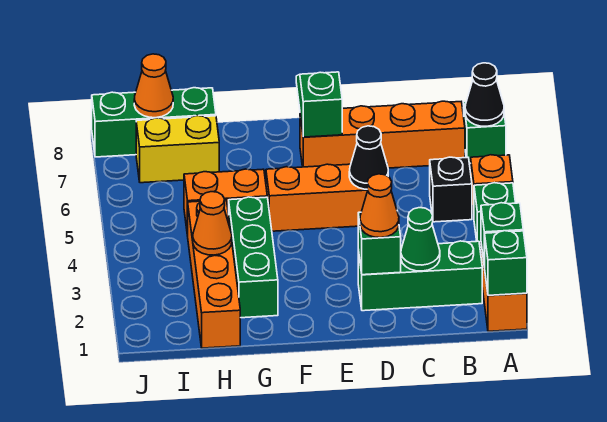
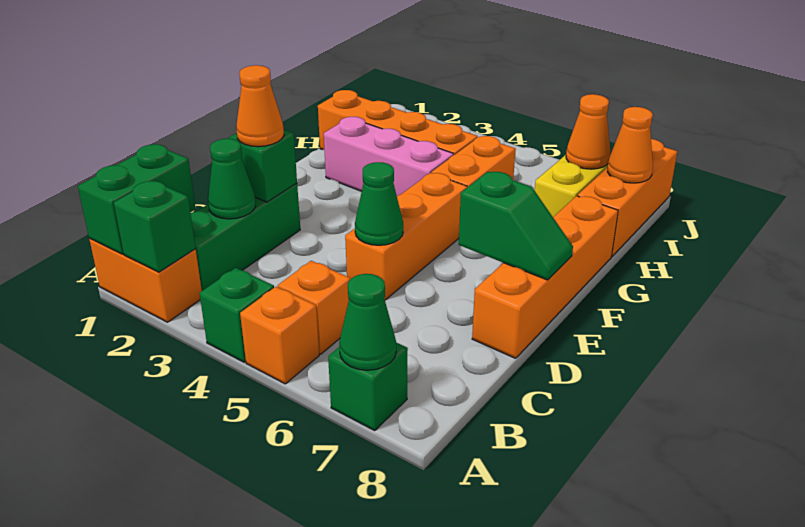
green 1x1 brick [484,231,527,295] -> green 1x2 brick [78,144,196,254]
black 1x1 cone [465,63,504,126] -> green 1x1 cone [339,274,396,370]
black 1x1 brick [430,157,472,222] -> orange 1x1 brick [278,261,351,354]
orange 1x4 brick [300,101,465,168] -> orange 1x4 brick moved to [472,196,618,358]
black 1x1 cone [349,126,388,189] -> green 1x1 cone [355,162,403,245]
green 1x3 brick [229,197,278,318] -> pink 1x3 brick [324,117,454,196]
orange 1x1 cone [193,192,232,255] -> orange 1x1 cone moved to [566,94,610,169]
green 1x3 brick [92,88,216,157] -> orange 1x3 brick [577,139,677,256]

